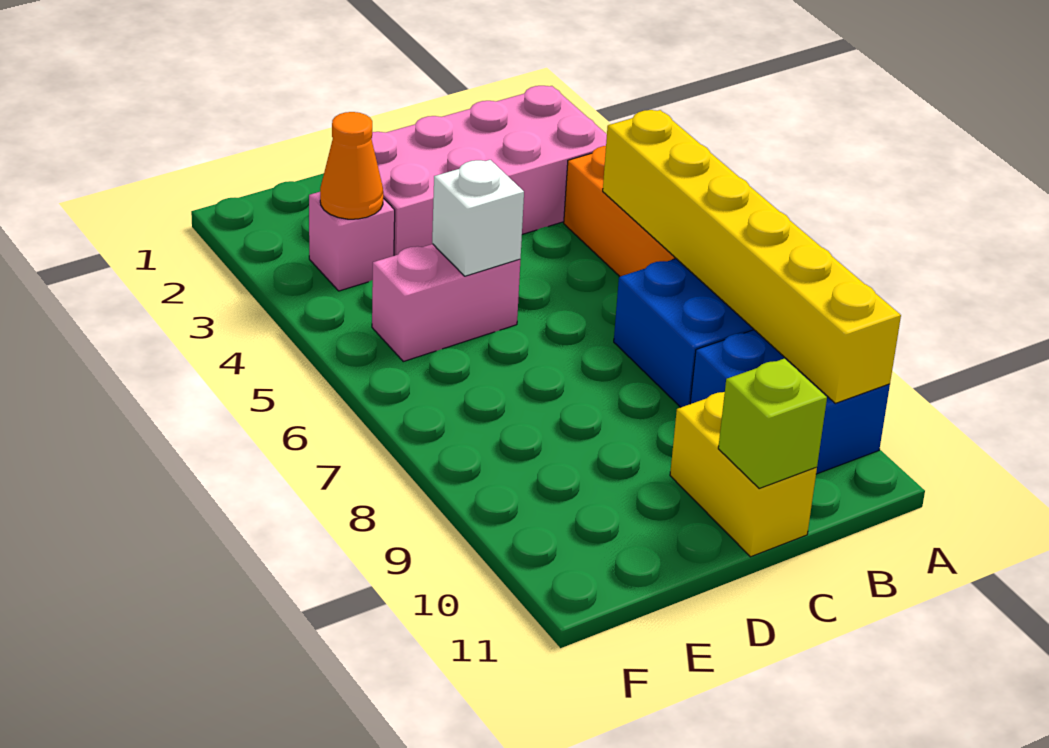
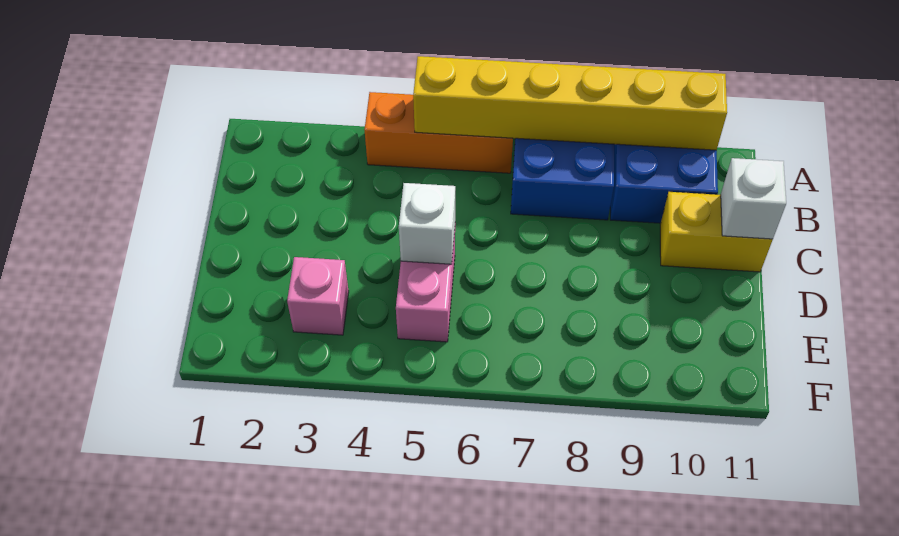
pink 2x4 brick [371,86,607,256] -> none
lime 1x1 brick [718,358,827,488] -> white 1x1 brick [721,158,786,239]
orange 1x1 cone [320,112,383,219] -> none

